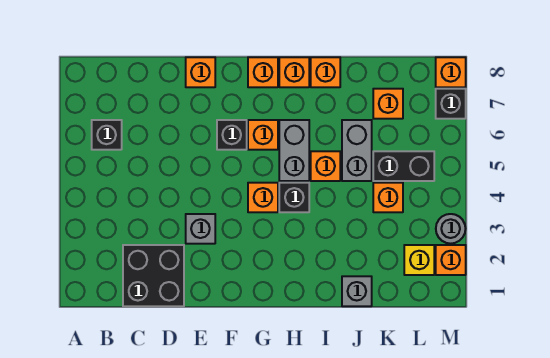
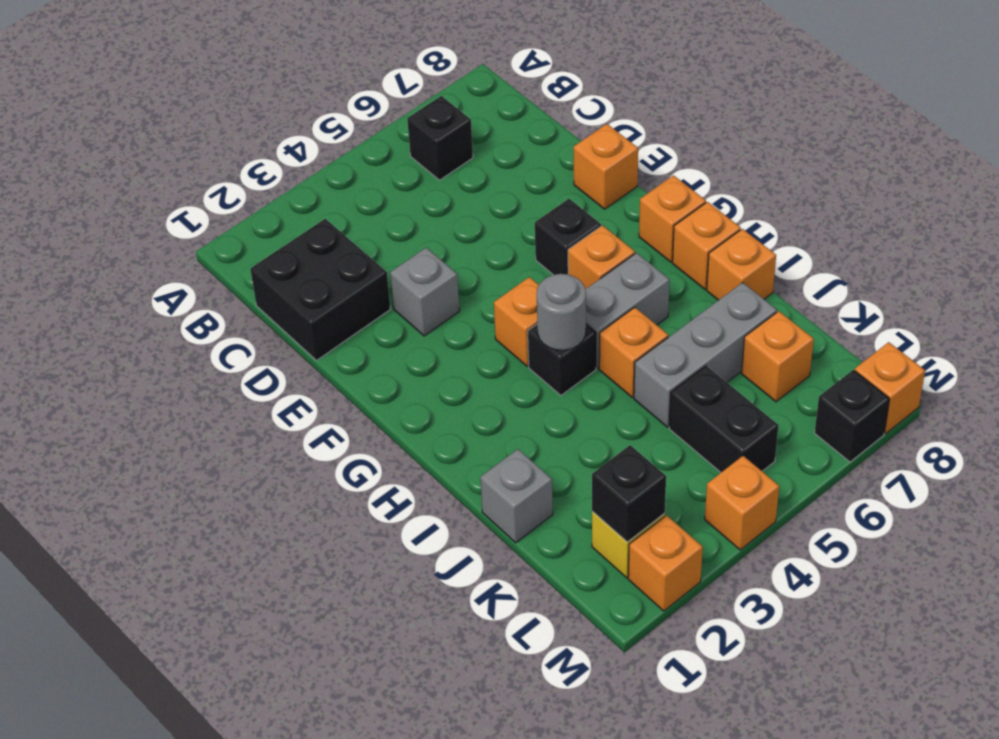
grey 1x2 brick [342,120,372,181] -> grey 1x3 brick [634,283,777,427]
orange 1x1 brick [373,183,403,212] -> orange 1x1 brick moved to [705,456,779,550]
none -> black 1x1 brick [592,445,666,542]
grey 1x1 round brick [436,214,466,244] -> grey 1x1 round brick moved to [537,274,586,350]

